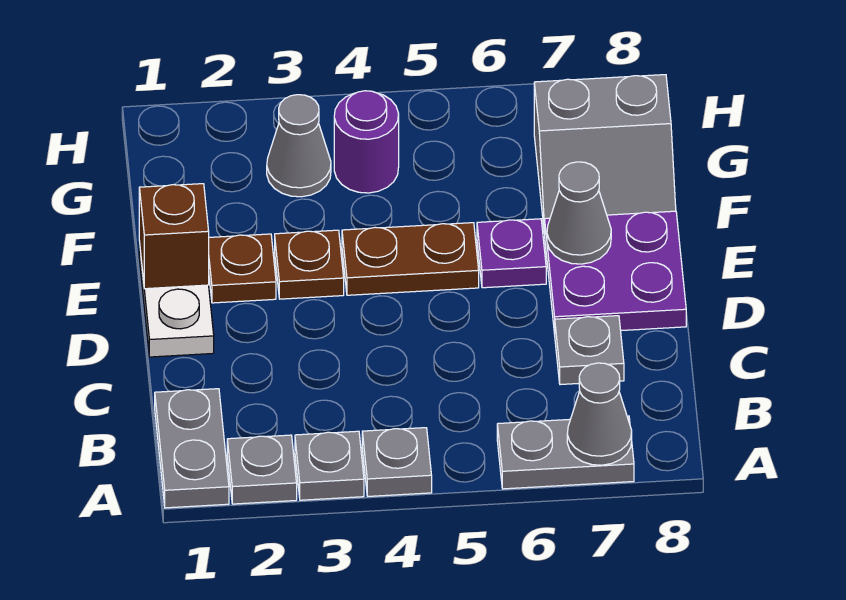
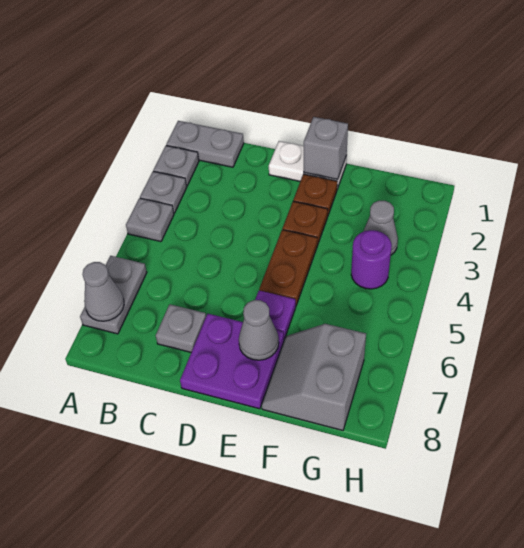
brown 1x1 brick [139,184,209,289] -> grey 1x1 brick [304,117,348,179]

